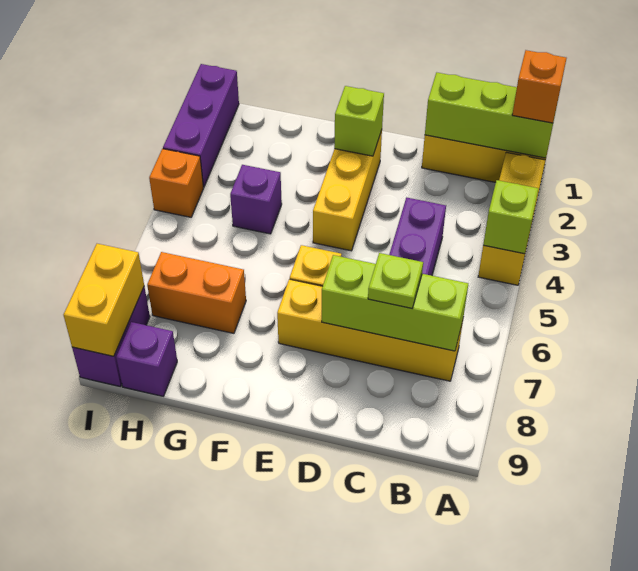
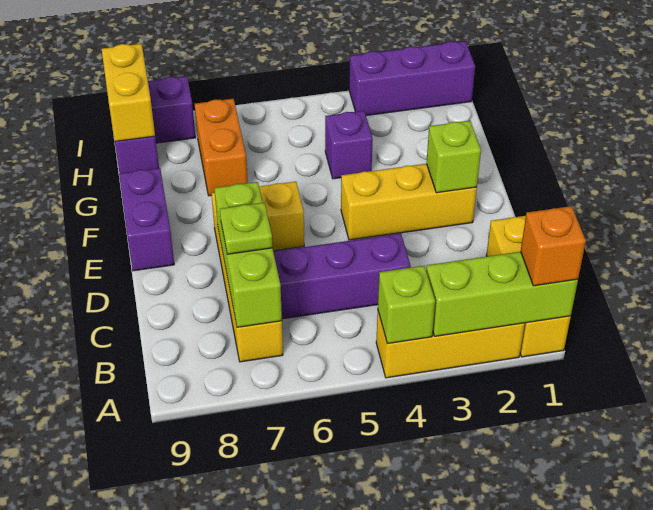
lime 1x3 brick [425,73,555,158] -> lime 1x3 brick turned to [426,252,578,336]
none -> purple 1x2 brick [119,168,174,271]
orange 1x1 brick [149,149,203,217] -> none
yellow 1x2 brick [63,244,144,356] -> yellow 1x2 brick turned to [102,44,155,141]

